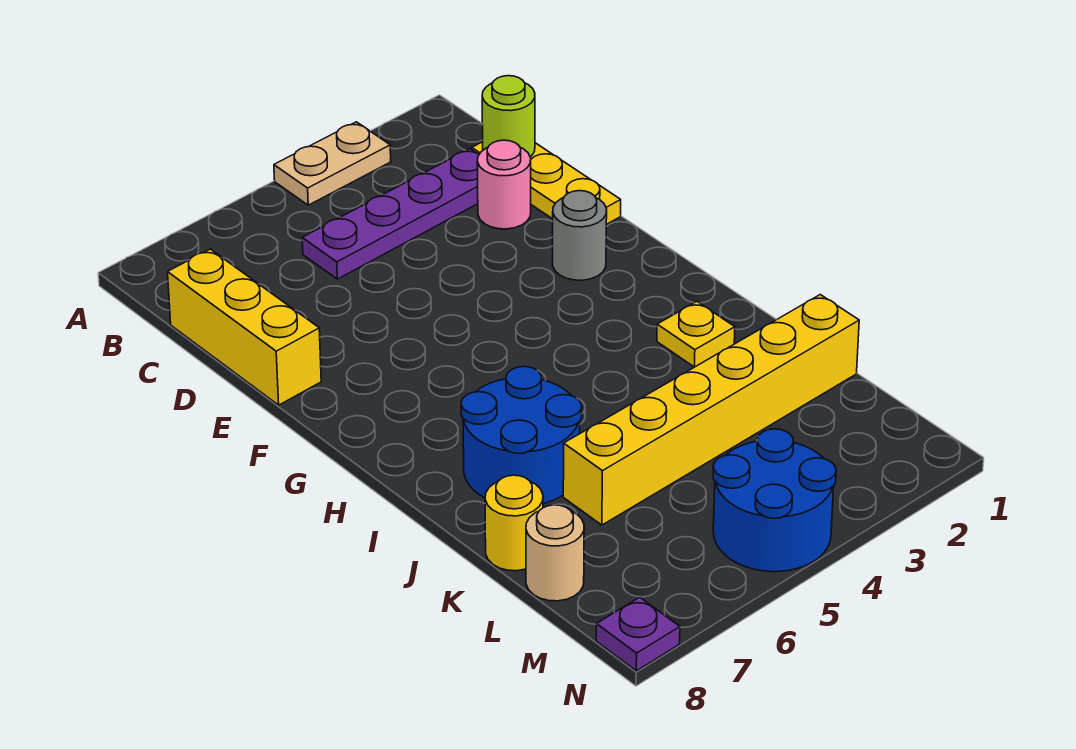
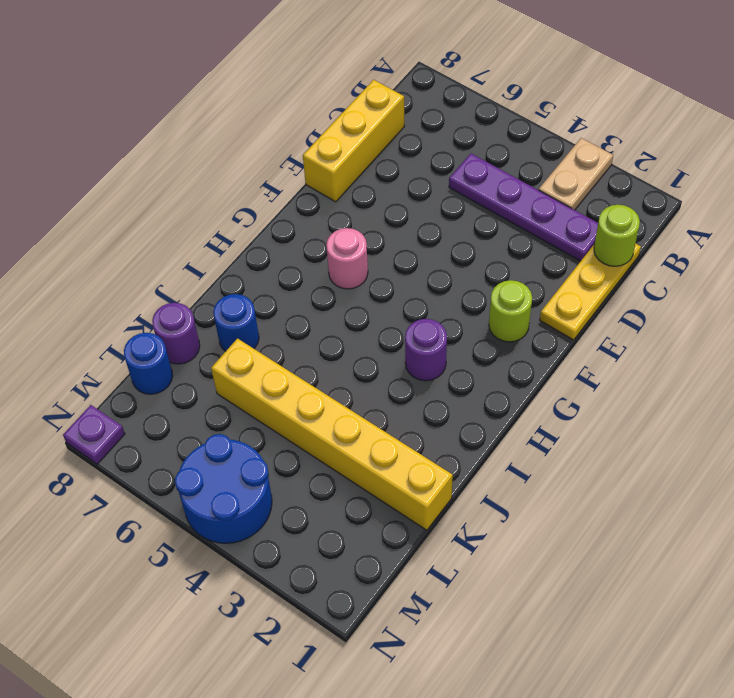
tan 1x2 plate [274,122,391,205] -> tan 1x2 plate turned to [539,138,613,210]
pink 1x1 round brick [477,140,531,229] -> pink 1x1 round brick moved to [326,228,368,289]
grey 1x1 round brick [553,191,607,280] -> lime 1x1 round brick [489,280,532,342]
none -> purple 1x1 round brick [405,319,447,381]
yellow 1x1 plate [657,302,735,367] -> none
blue 2x2 round brick [461,367,582,504] -> blue 1x1 round brick [213,294,259,351]
yellow 1x1 round brick [485,475,543,571] -> purple 1x1 round brick [152,303,200,364]
tan 1x1 round brick [526,505,584,601] -> blue 1x1 round brick [124,333,173,394]

